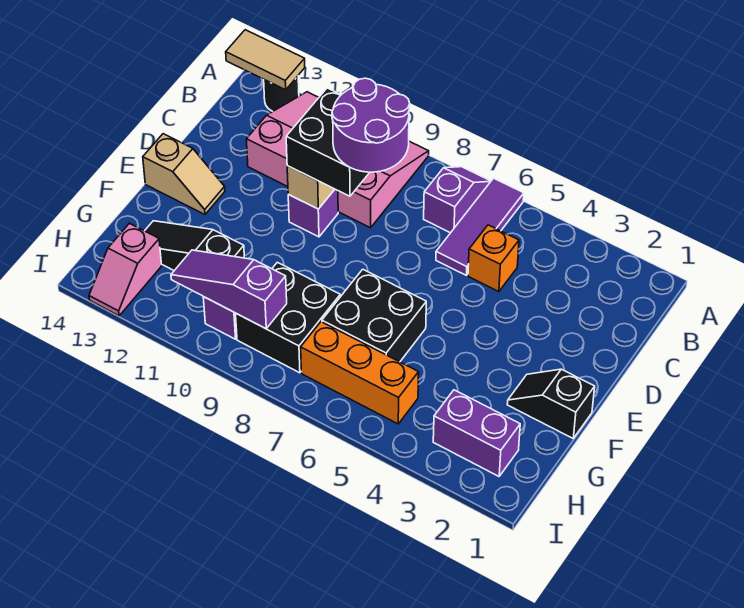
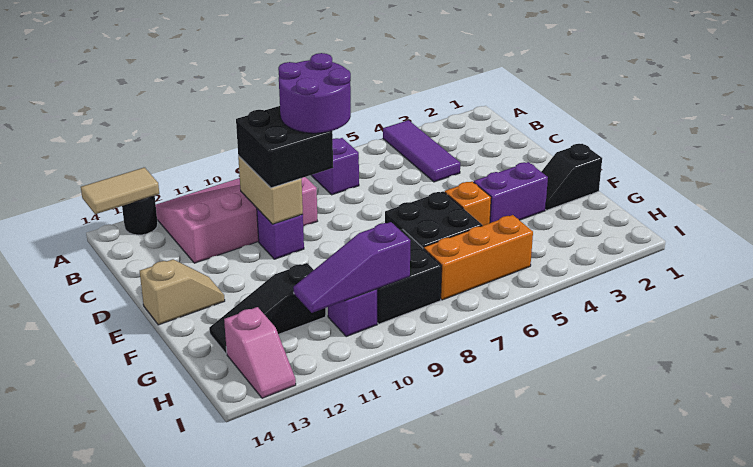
purple 1x3 tile [436,178,524,275] -> purple 1x3 tile moved to [383,120,460,182]
orange 1x1 brick [468,225,519,292] -> orange 1x1 brick moved to [445,181,491,226]
purple 1x2 brick [433,390,520,476] -> purple 1x2 brick moved to [474,162,548,223]

